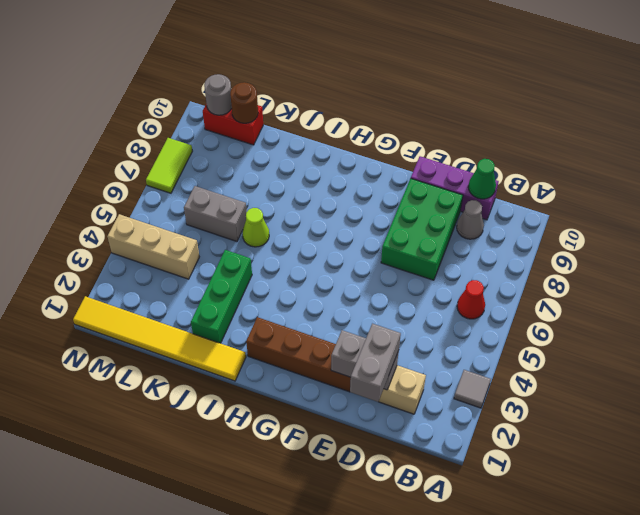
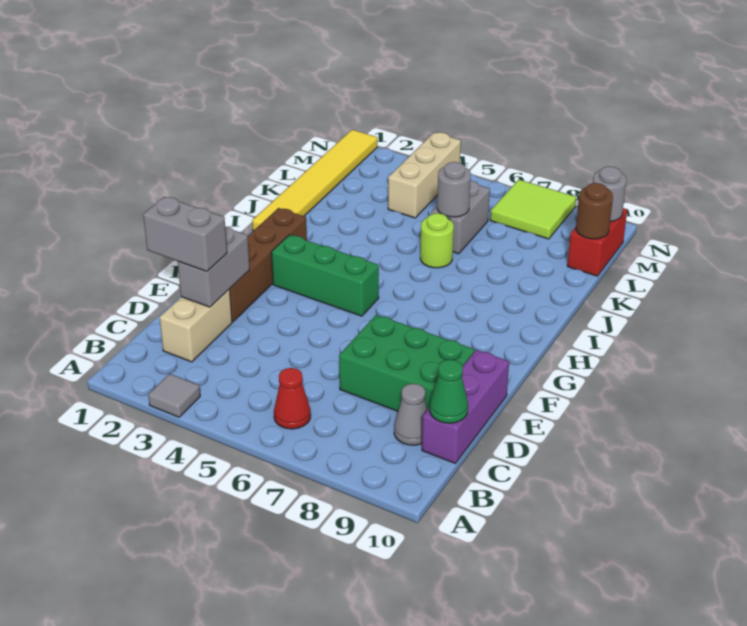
green 1x3 brick [191,250,252,343] -> green 1x3 brick moved to [271,235,379,316]
lime 1x1 cone [242,208,269,247] -> lime 1x1 round brick [420,213,454,268]
none -> grey 1x1 round brick [437,162,471,217]
lime 1x2 tile [146,138,192,193] -> lime 2x2 tile [490,180,576,239]

